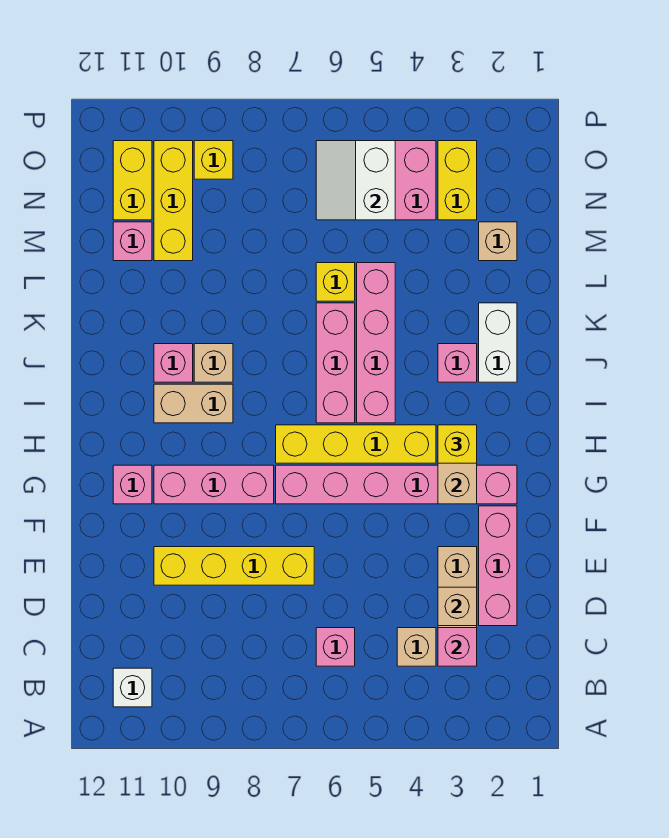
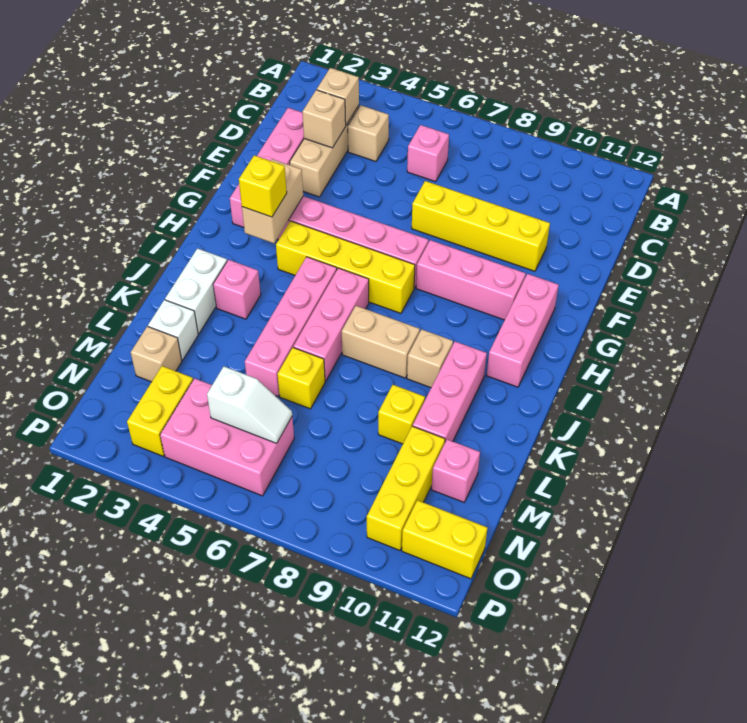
white 1x1 brick [113,668,152,707] -> white 1x1 brick moved to [148,300,198,360]
pink 1x1 brick [438,628,477,666] -> tan 1x1 brick [317,68,359,125]
pink 1x1 brick [113,465,152,504] -> pink 1x3 brick [487,274,559,387]
tan 1x2 brick [154,384,233,423] -> tan 1x2 brick moved to [342,306,420,378]
pink 1x1 brick [154,344,193,382] -> pink 1x3 brick [413,342,487,442]
white 2x2 slope [316,141,395,220] -> white 1x2 slope [207,367,292,443]
yellow 1x2 brick [113,141,152,220] -> yellow 1x2 brick turned to [402,500,487,579]
yellow 1x1 brick [194,141,233,179] -> yellow 1x1 brick moved to [378,385,425,444]

